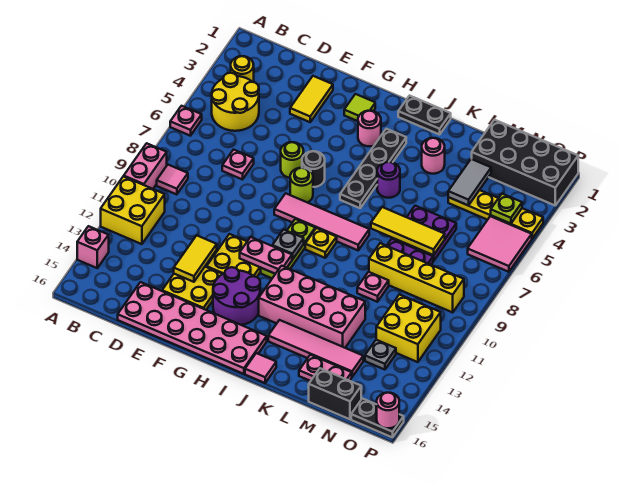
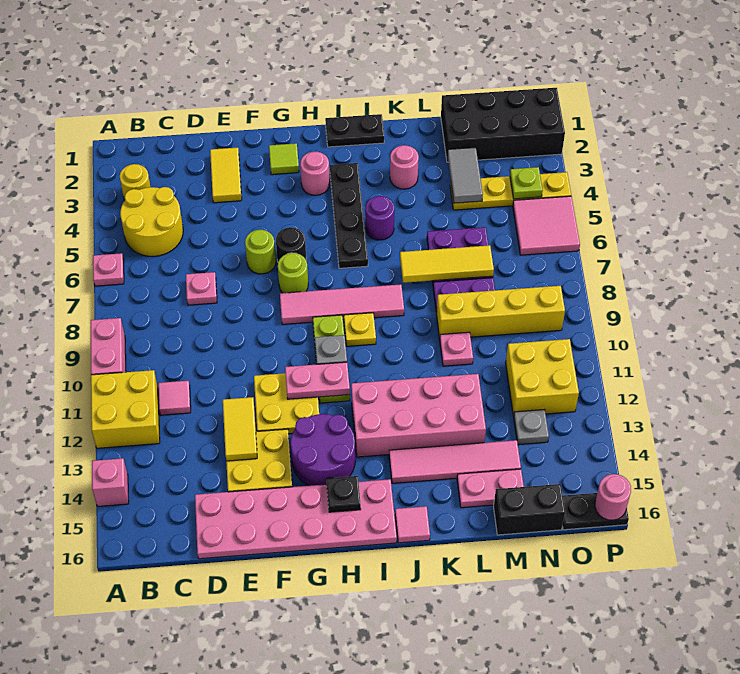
pink 1x1 tile [157,165,188,195] -> pink 1x1 tile moved to [158,381,191,415]
none -> black 1x1 plate [327,476,361,512]

